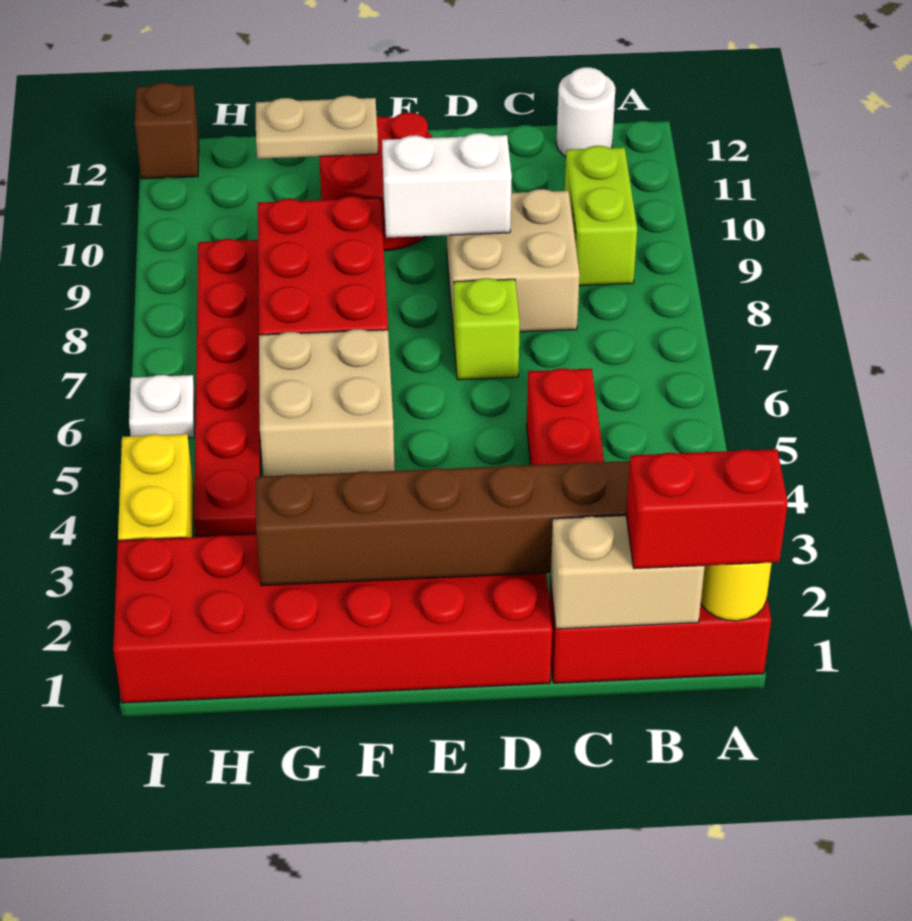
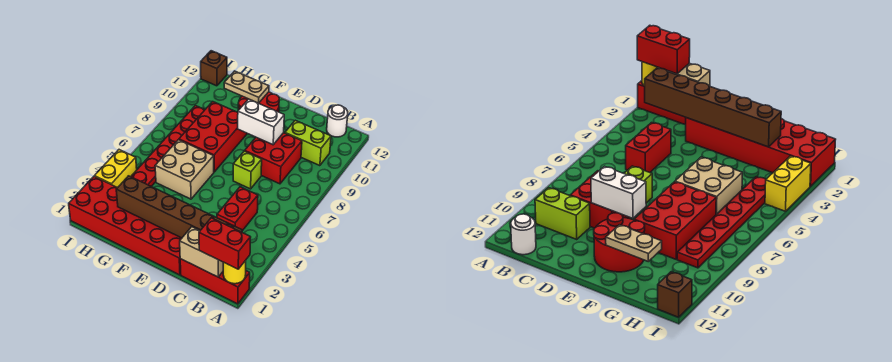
lime 1x2 brick [565,146,637,286] -> lime 1x2 brick turned to [285,120,331,166]
tan 2x2 brick [447,189,580,334] -> red 2x2 brick [245,133,302,184]
white 1x1 plate [129,375,195,438] -> none

